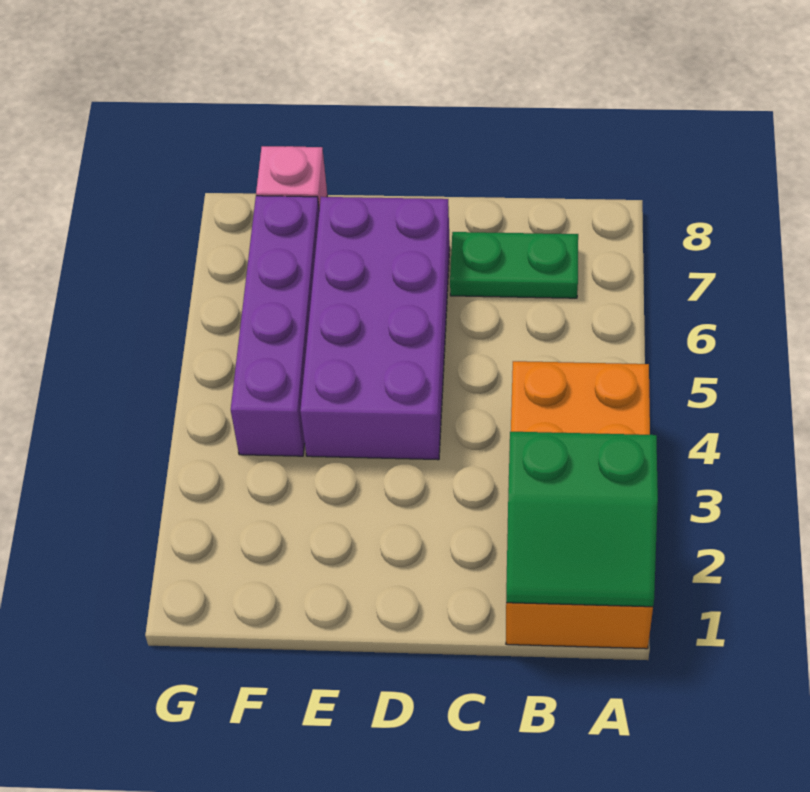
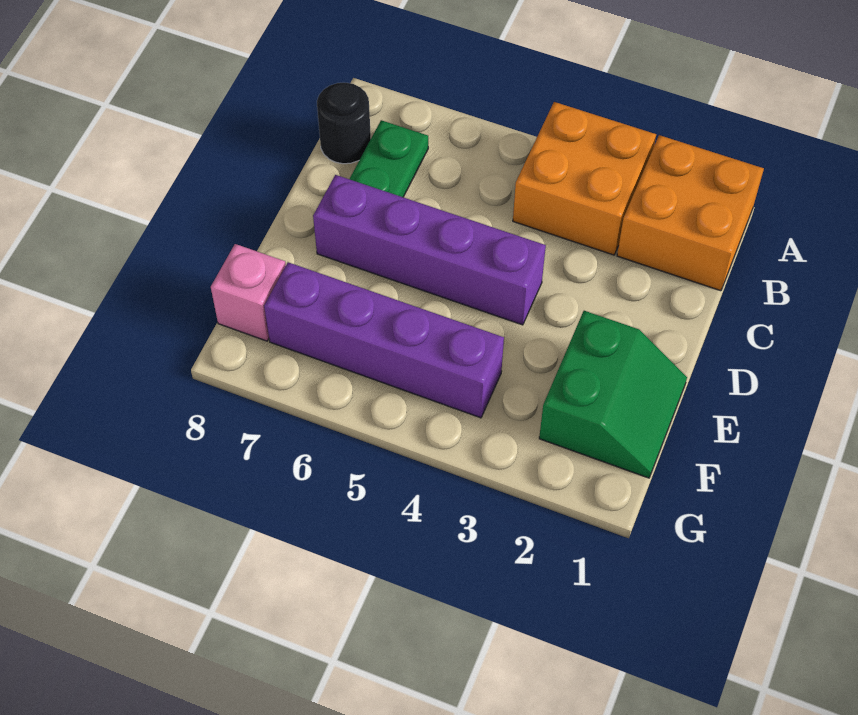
green 2x2 slope [506,432,658,607] -> green 2x2 slope moved to [539,311,687,478]
none -> black 1x1 round brick [317,83,371,164]
purple 2x4 brick [300,197,450,460] -> purple 1x4 brick [313,175,546,325]

